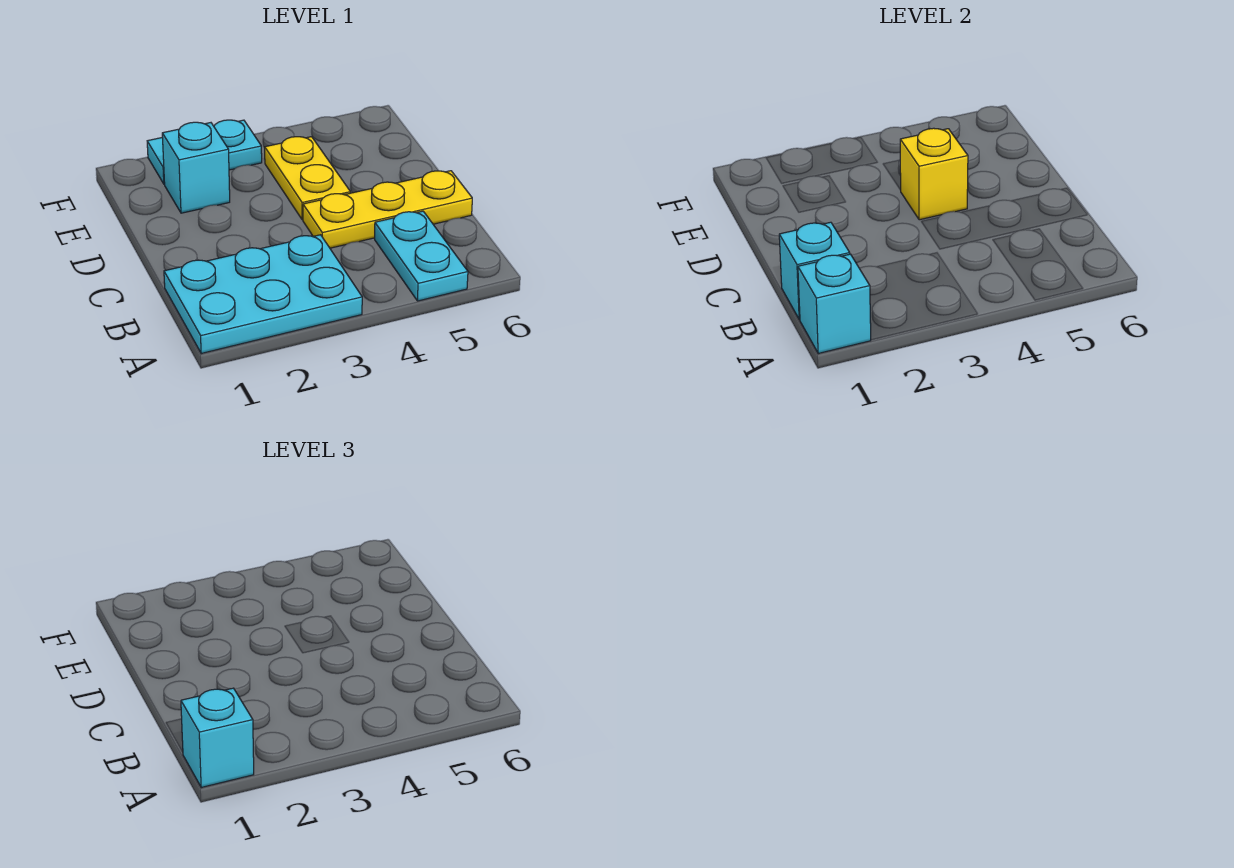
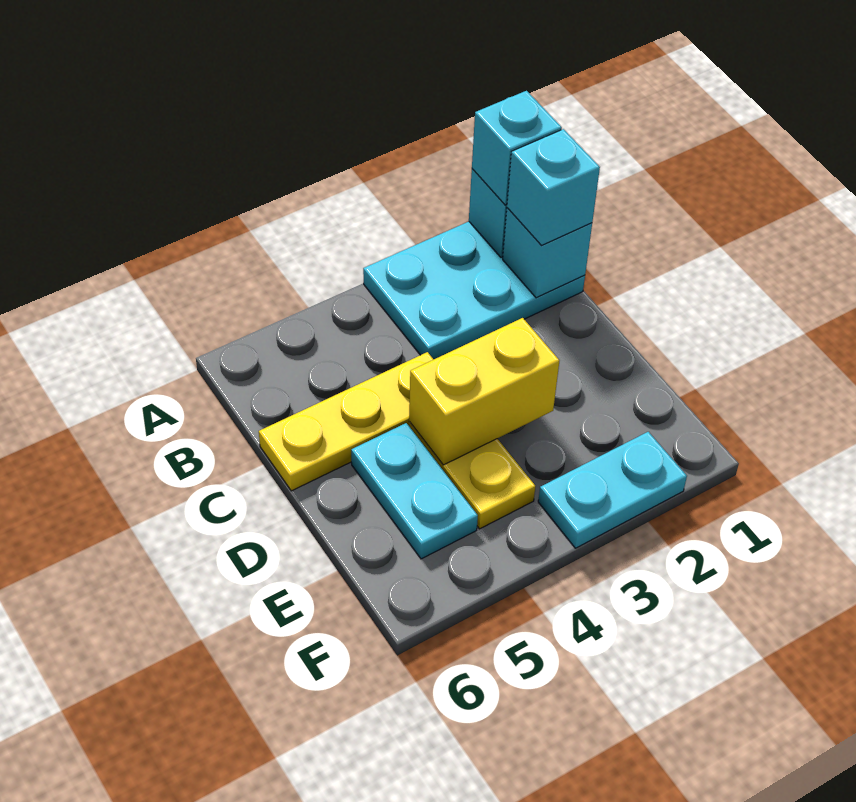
cyan 1x2 plate [375,211,468,301] -> cyan 1x2 plate moved to [351,423,478,559]
yellow 1x1 brick [900,128,968,220] -> yellow 1x2 brick [409,318,559,465]
cyan 1x1 brick [162,122,230,213] -> cyan 1x1 brick moved to [507,129,600,245]

